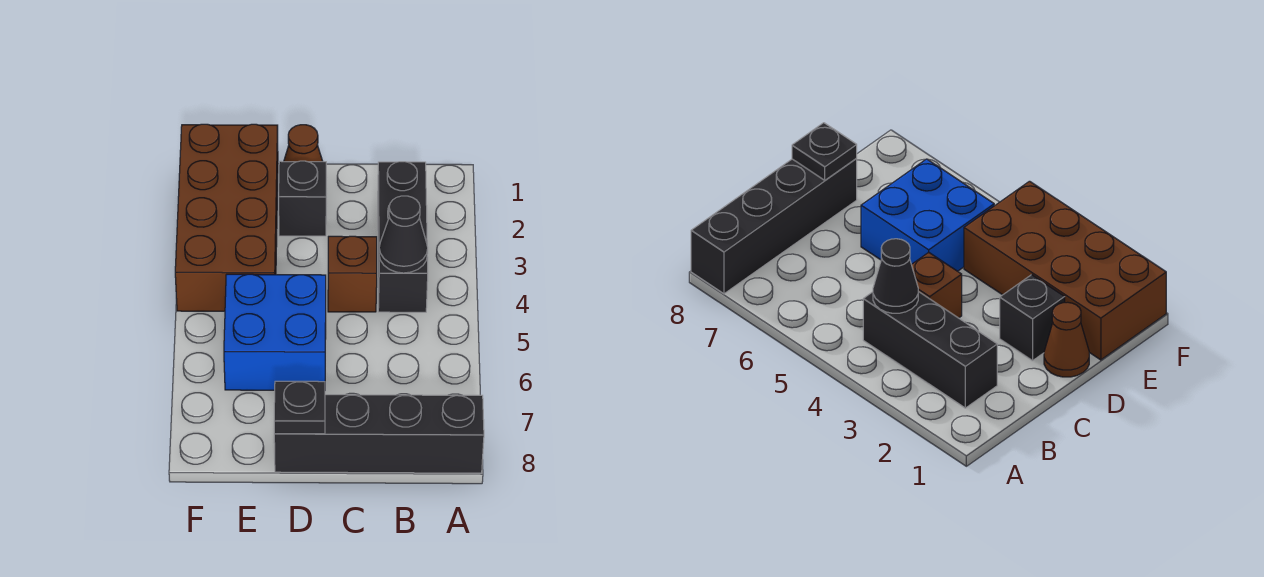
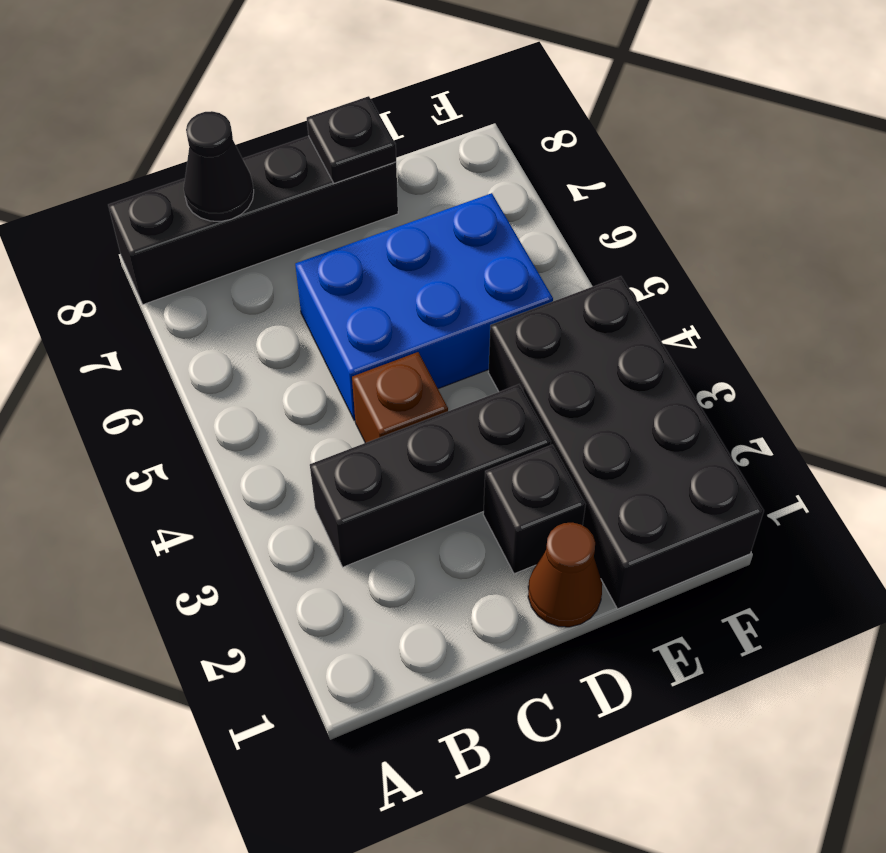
black 1x3 brick [378,162,428,312] -> black 1x3 brick turned to [310,384,551,567]
black 1x1 cone [379,196,428,273] -> black 1x1 cone moved to [184,111,254,221]
blue 2x2 brick [224,274,326,390] -> blue 2x3 brick [295,193,553,420]
brown 2x4 brick [175,124,278,311] -> black 2x4 brick [488,276,764,609]

